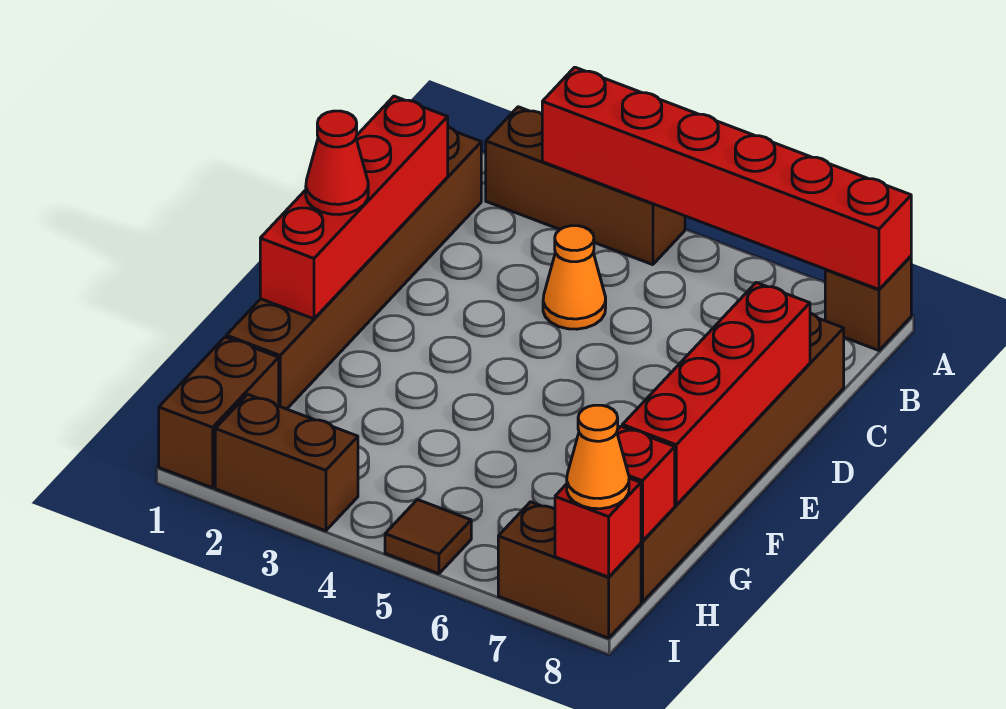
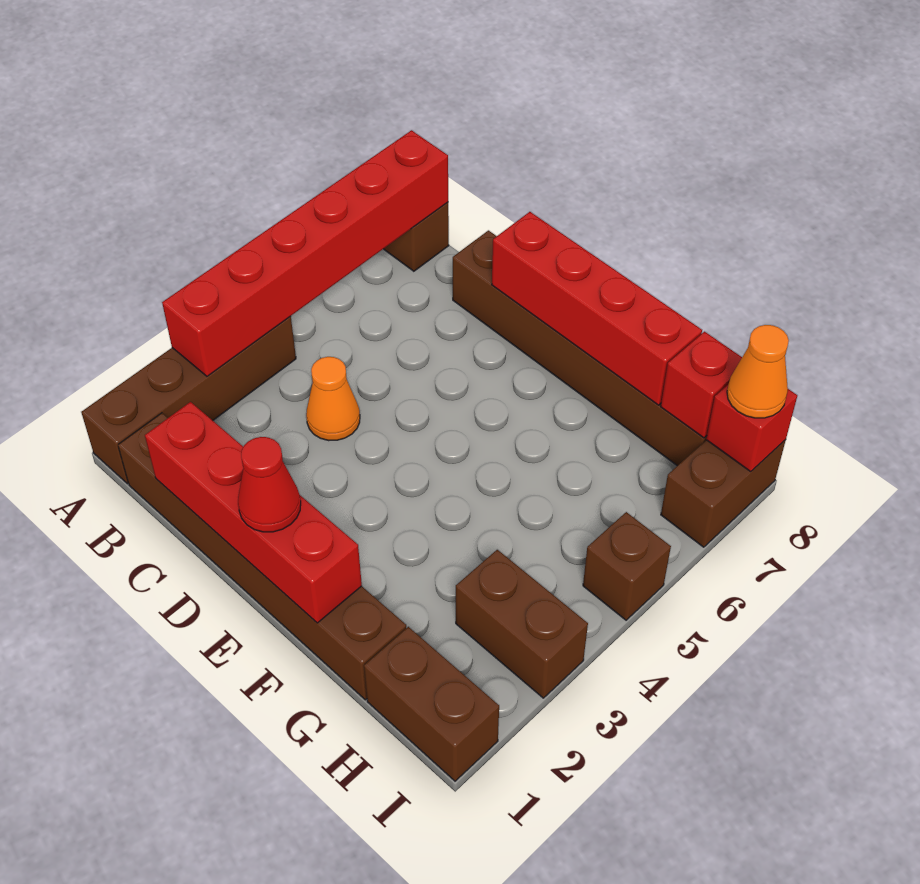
brown 1x3 brick [486,107,685,265] -> brown 1x4 brick [81,316,296,484]
brown 1x2 brick [215,394,358,531] -> brown 1x2 brick turned to [456,550,588,698]
brown 1x1 tile [385,500,471,574] -> brown 1x1 brick [583,512,671,620]

